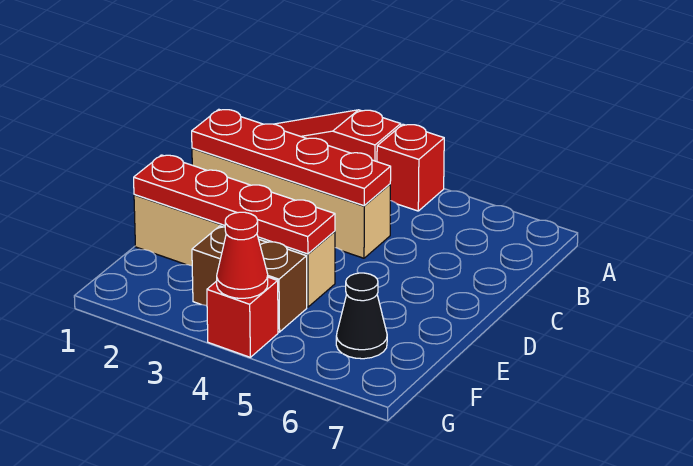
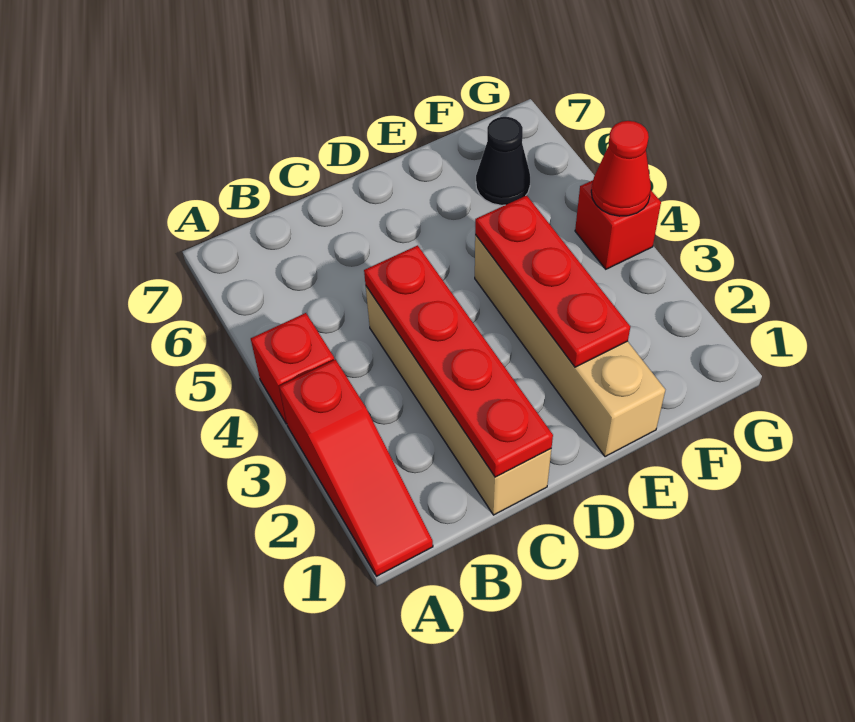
red 1x4 plate [134,155,335,254] -> red 1x3 plate [475,195,630,367]
brown 1x2 brick [192,226,307,332] -> none

